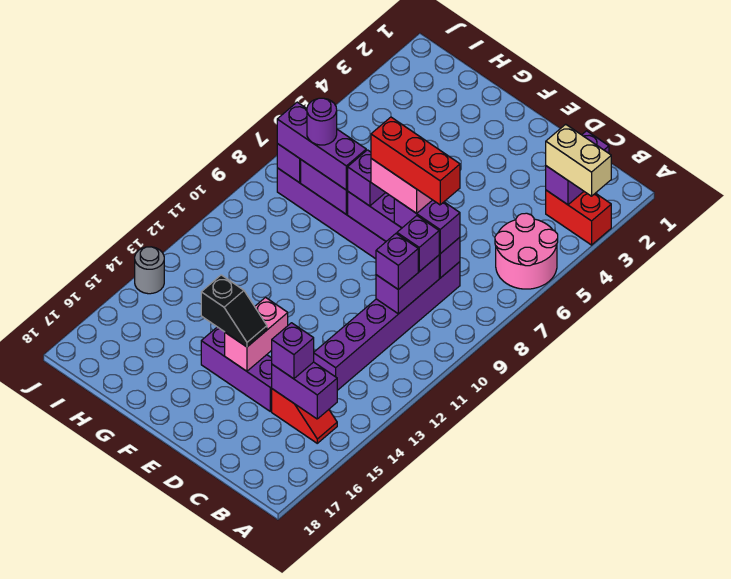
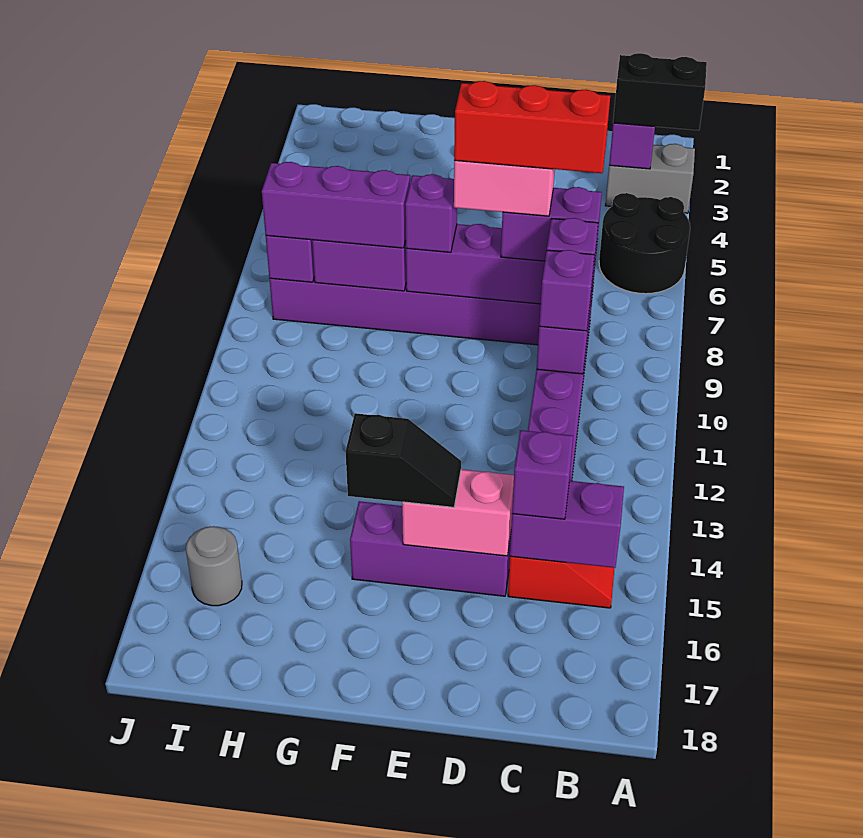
red 1x2 brick [546,190,611,245] -> grey 1x2 brick [605,144,695,213]
tan 1x2 brick [546,124,611,196] -> black 1x2 brick [613,53,707,130]
pink 2x2 round brick [495,213,558,289] -> black 2x2 round brick [599,193,690,294]
pink 1x2 brick [225,298,288,371] -> pink 1x2 brick turned to [402,469,514,556]
purple 1x1 round brick [307,98,337,145] -> none
grey 1x1 round brick [135,247,164,294] -> grey 1x1 round brick moved to [186,526,242,606]

